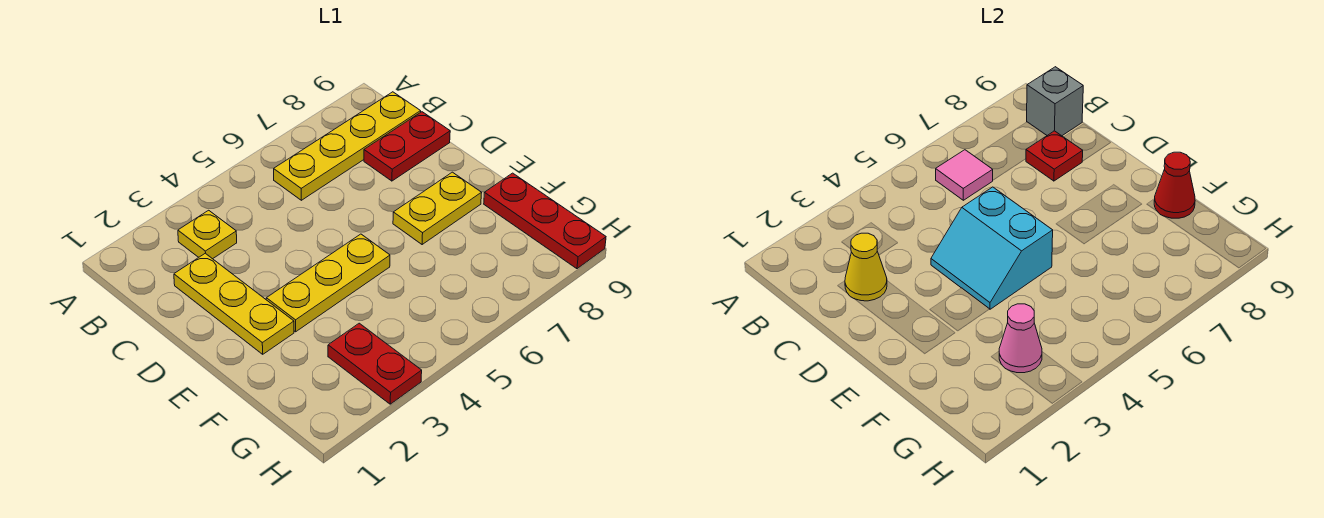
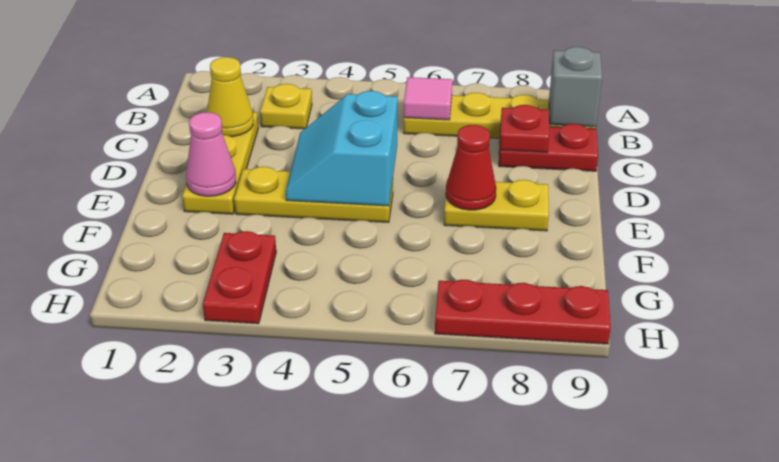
red 1x3 plate [484,173,606,269] -> red 1x3 plate turned to [435,280,611,344]
red 1x1 cone [1154,152,1195,218] -> red 1x1 cone moved to [446,125,496,210]
pink 1x1 cone [999,304,1042,373] -> pink 1x1 cone moved to [186,112,236,196]

